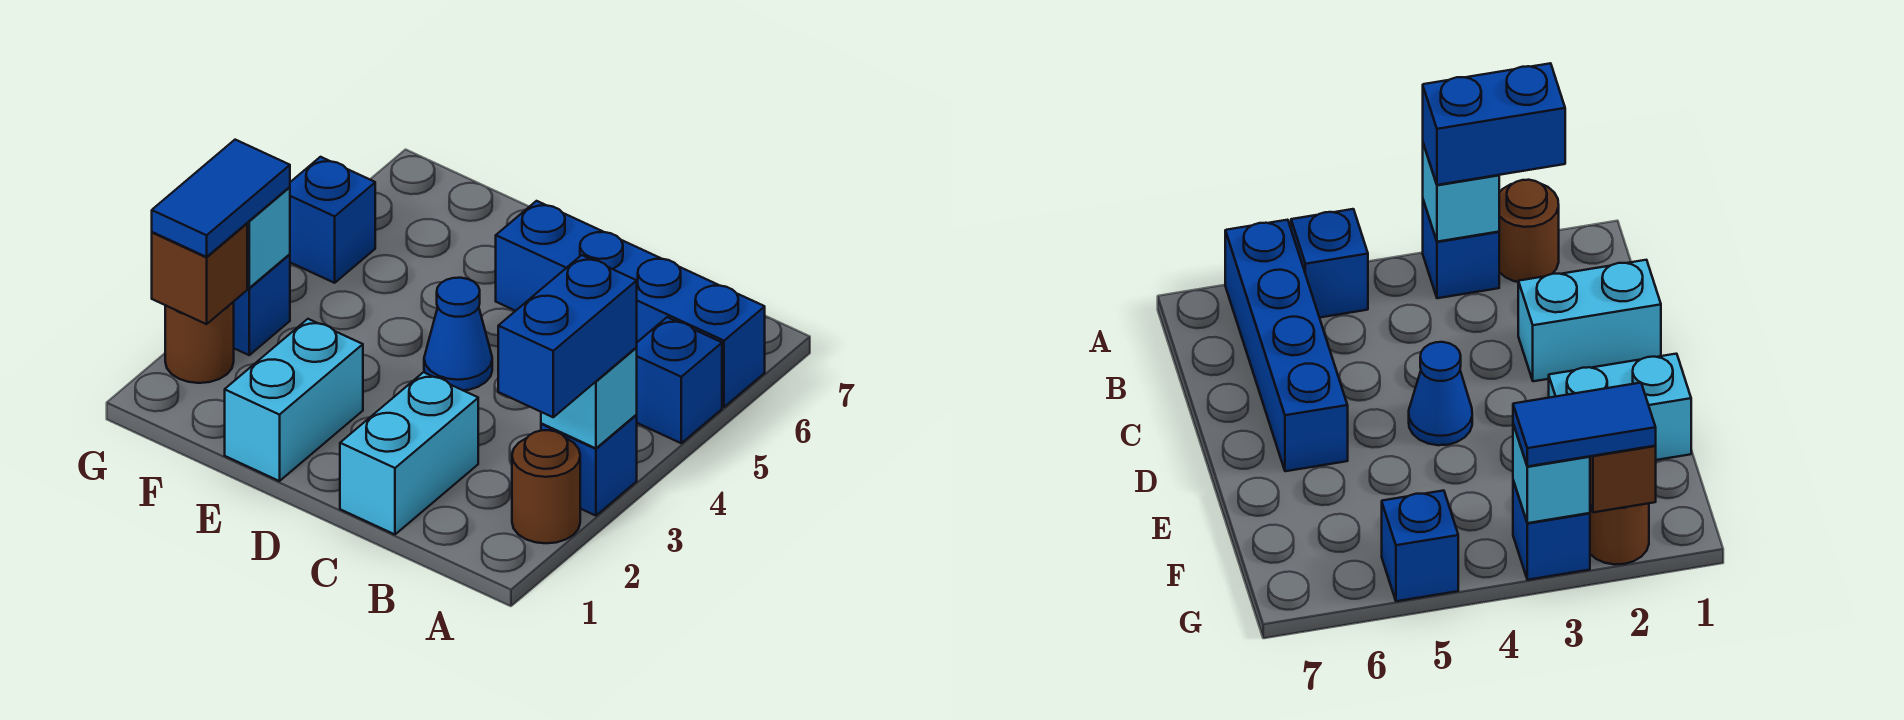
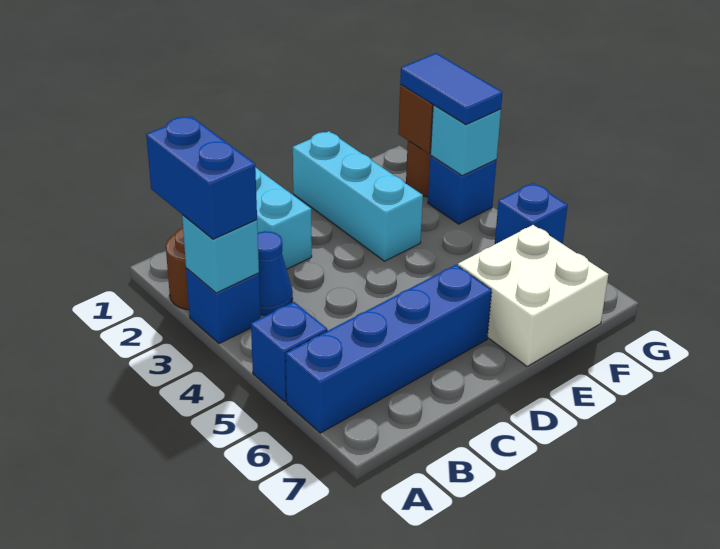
blue 1x1 cone [424,278,492,390] -> blue 1x1 cone moved to [258,231,293,315]
cyan 1x2 brick [225,319,363,481] -> cyan 1x3 brick [293,131,423,261]
none -> white 2x2 brick [458,225,608,366]

